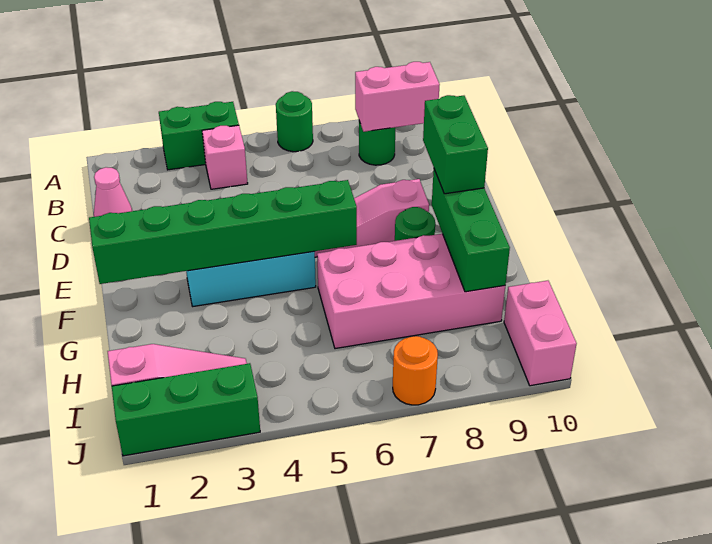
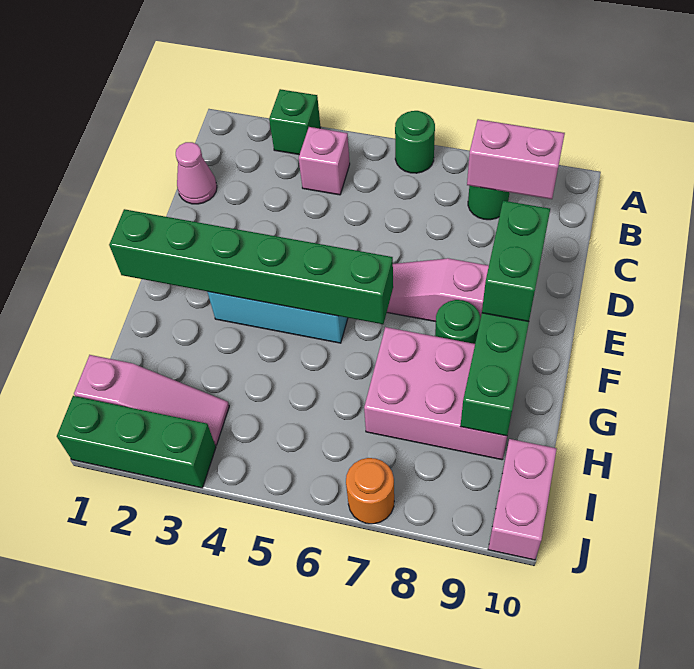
green 1x2 brick [159,102,239,170] -> green 1x1 brick [269,89,320,155]
pink 2x4 brick [317,234,505,349] -> pink 2x3 brick [364,327,507,460]

